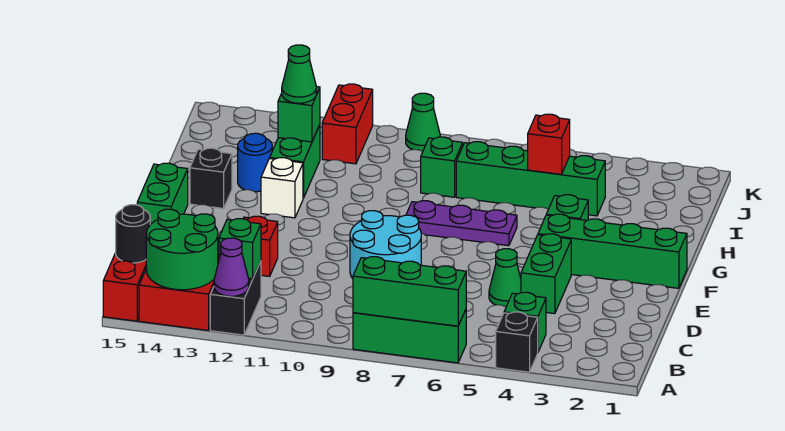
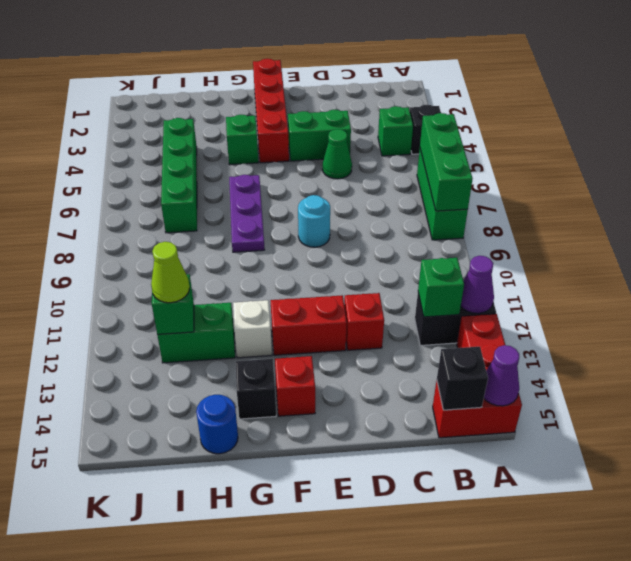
green 2x2 round brick [146,209,218,290] -> none
none -> purple 1x1 cone [484,345,519,406]
black 1x1 round brick [116,205,150,263] -> black 1x1 brick [437,347,488,410]
cyan 2x2 round brick [350,211,421,279] -> cyan 1x1 round brick [298,195,330,247]
green 1x2 brick [137,163,188,225] -> none
green 1x4 brick [538,214,687,288] -> red 1x4 brick [253,59,289,163]
blue 1x1 round brick [238,133,272,192] -> blue 1x1 round brick moved to [196,395,238,454]
red 1x1 brick [528,114,570,174] -> red 1x1 brick moved to [275,356,315,416]
green 1x1 brick [421,137,463,197] -> none
green 1x1 cone [282,45,316,103] -> lime 1x1 cone [151,242,190,303]
red 1x2 brick [322,84,373,164] -> red 1x2 brick moved to [271,295,347,355]
green 1x1 cone [406,93,440,152] -> none

